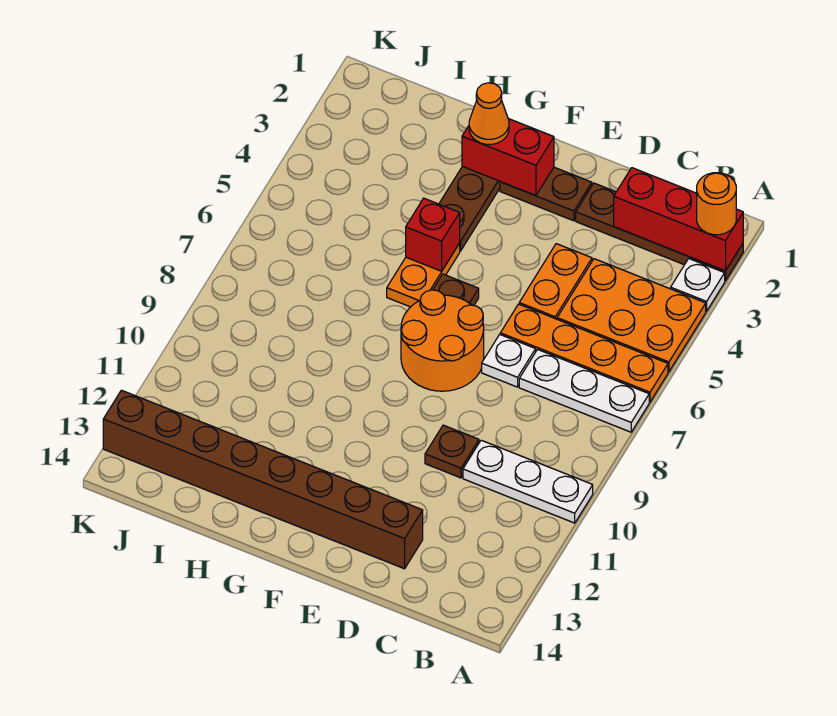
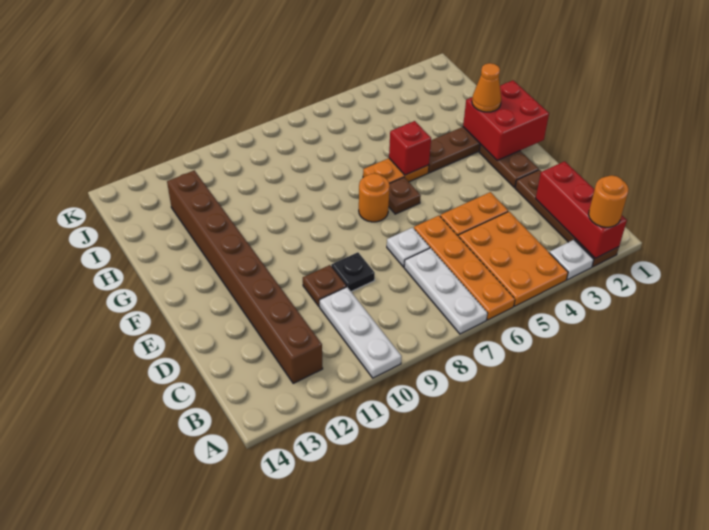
none -> black 1x1 plate [331,252,375,292]
brown 1x8 brick [103,390,423,569] -> brown 1x8 brick moved to [167,170,323,383]
orange 2x2 round brick [401,290,484,391] -> orange 1x1 round brick [359,173,390,222]
red 1x2 brick [462,119,554,196] -> red 2x2 brick [463,80,549,161]

